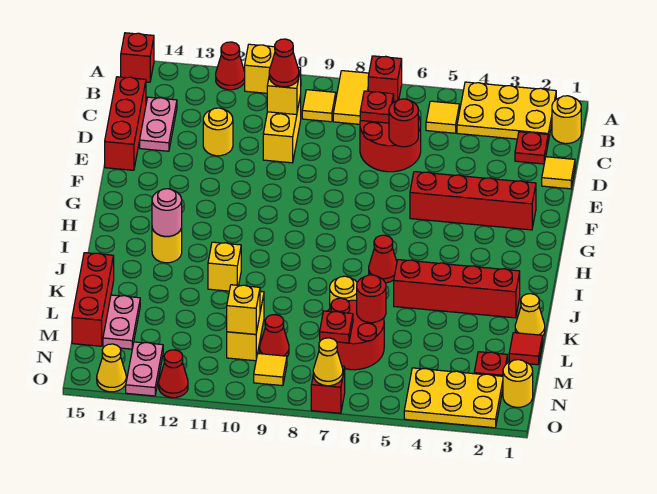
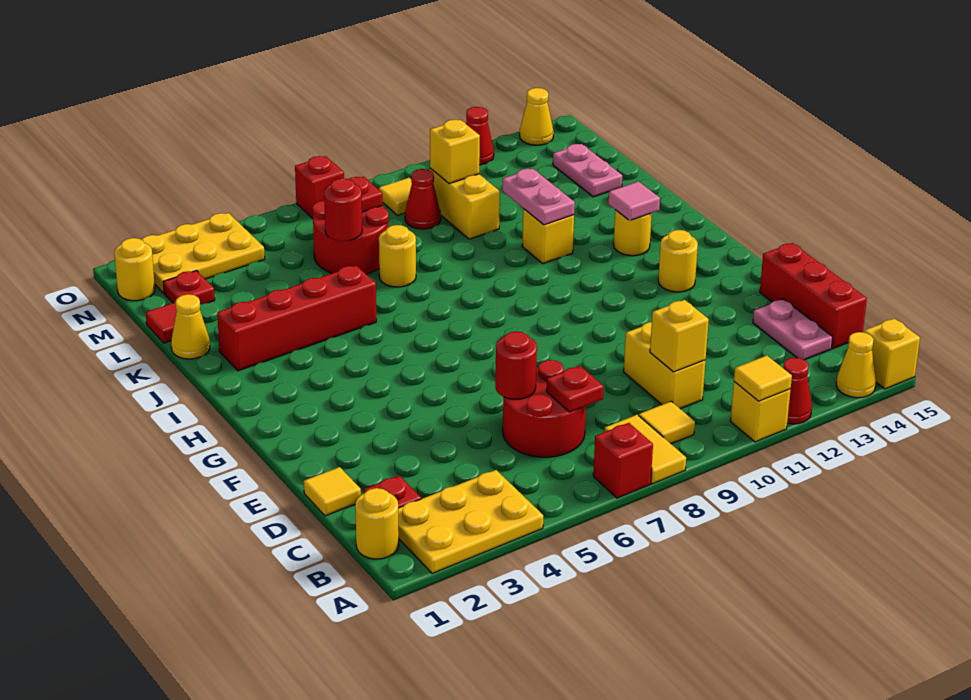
red 1x1 brick [121,33,154,82] -> yellow 1x1 brick [864,319,920,389]
yellow 1x1 tile [426,101,459,133] -> yellow 1x1 tile moved to [734,355,792,401]
red 1x1 cone [269,39,299,87] -> none
yellow 1x1 round brick [203,108,233,156] -> yellow 1x1 round brick moved to [658,230,698,292]
red 1x4 brick [410,172,536,230] -> none
red 1x1 cone [369,235,397,283] -> none
pink 1x1 round brick [152,189,182,236] -> pink 1x1 tile [608,181,660,221]
red 1x3 brick [72,253,114,346] -> none
pink 1x2 plate [126,342,163,396] -> pink 1x2 plate moved to [502,169,575,225]
yellow 1x1 cone [313,338,343,386] -> yellow 1x1 cone moved to [836,332,876,398]

